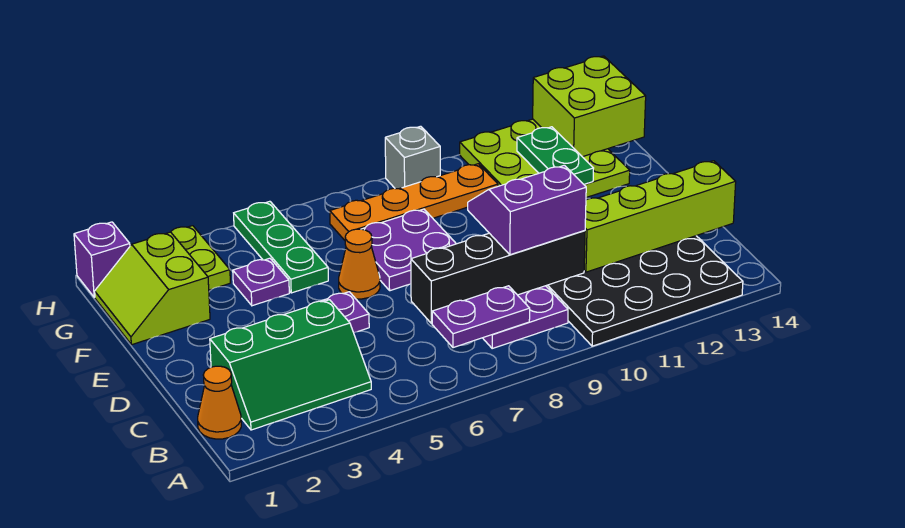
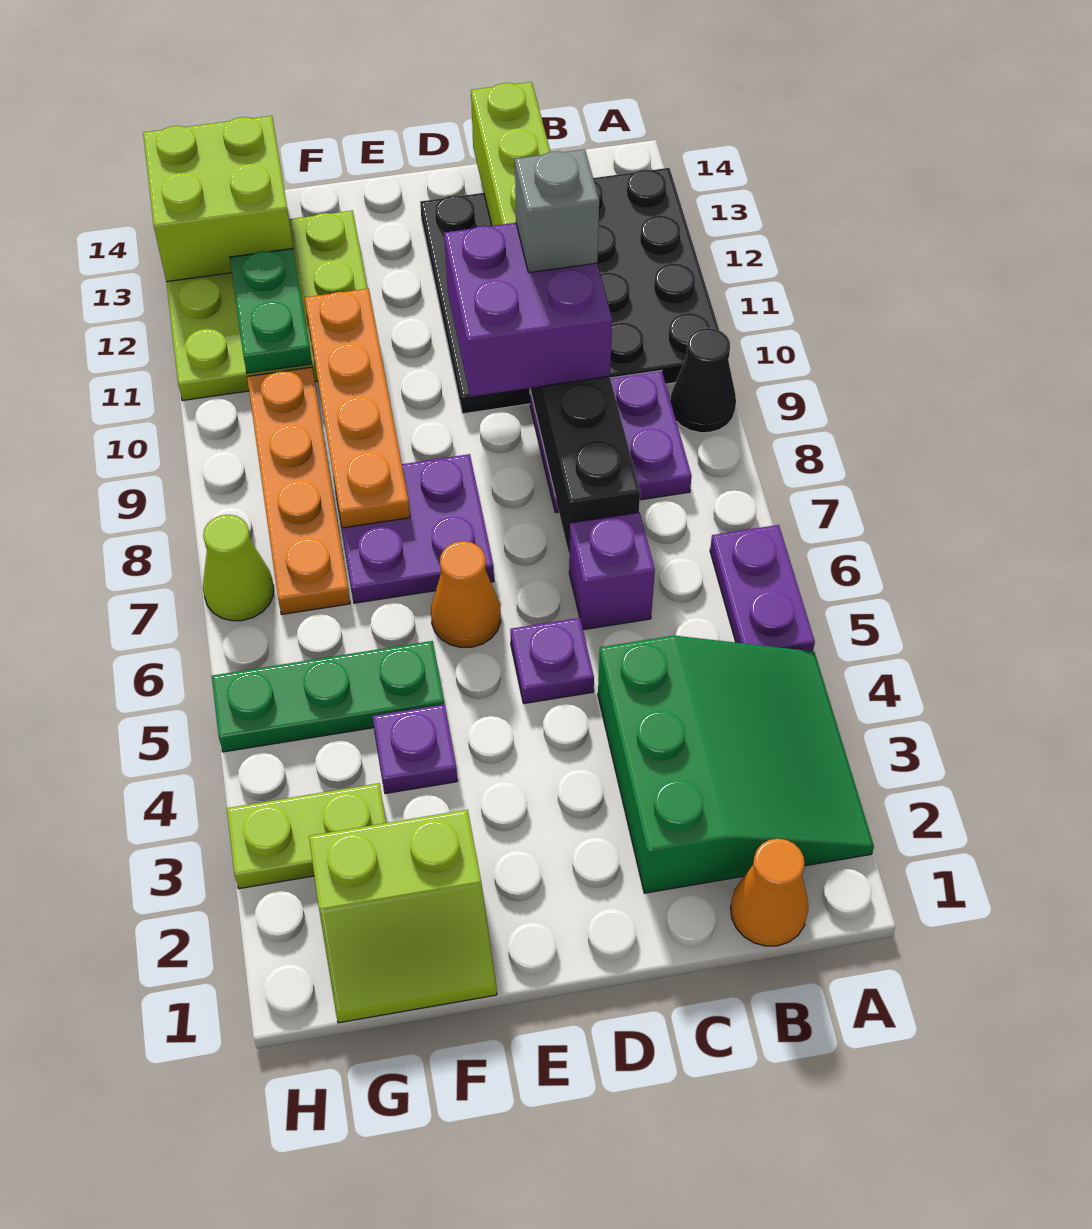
none -> black 1x1 cone [670,328,736,433]
green 2x3 slope [210,300,371,430] -> green 3x3 slope [598,636,874,893]
purple 1x2 plate [432,286,530,348] -> purple 1x2 plate moved to [710,525,815,651]
purple 2x2 slope [468,165,586,255] -> purple 2x2 brick [444,223,612,397]
none -> orange 1x4 plate [305,289,410,528]
green 1x2 plate [517,127,593,184] -> green 1x2 plate turned to [230,248,312,373]
purple 1x1 brick [74,222,130,297] -> purple 1x1 brick moved to [569,512,655,630]
none -> lime 1x1 cone [203,515,274,621]
grey 1x1 brick [385,126,440,189] -> grey 1x1 brick moved to [515,149,599,273]

